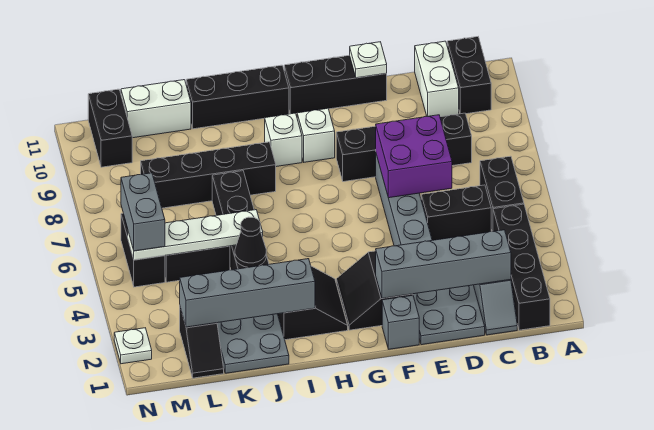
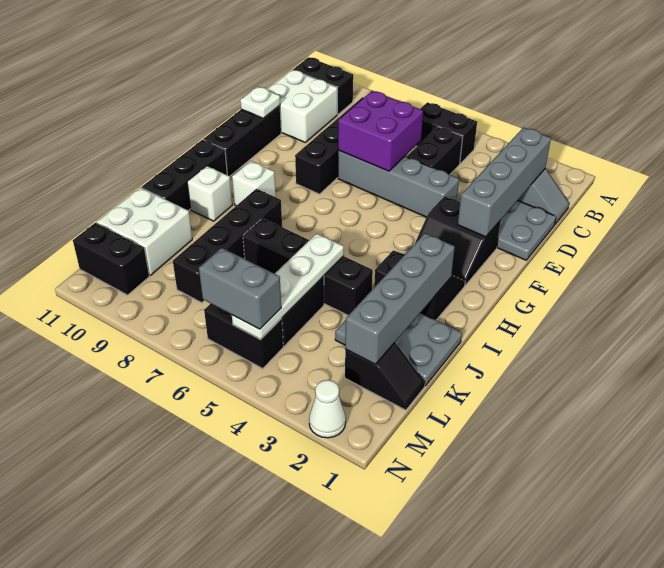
black 1x4 brick [493,204,550,330] -> none
white 1x2 brick [415,41,459,117] -> white 2x2 brick [267,70,337,142]
grey 1x1 brick [382,295,419,349] -> none
white 1x1 brick [297,108,335,162] -> white 1x1 brick moved to [187,166,232,221]
black 1x1 cone [235,217,266,267] -> none
white 1x2 brick [121,80,191,138] -> white 2x2 brick [97,188,192,275]
white 1x1 plate [114,328,152,364] -> white 1x1 cone [309,380,346,438]

